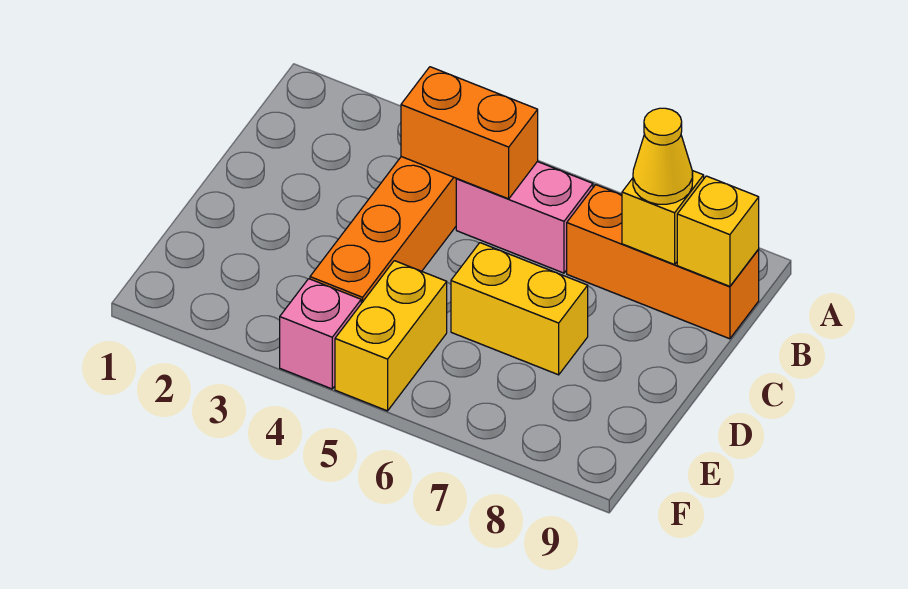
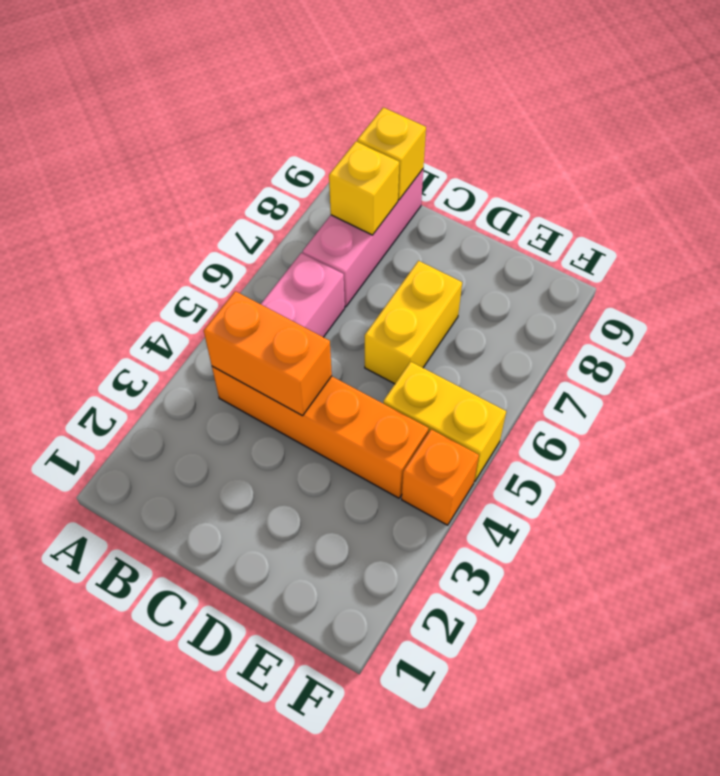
orange 1x2 brick [401,67,538,199] -> orange 1x2 brick turned to [204,291,332,416]
orange 1x3 brick [567,185,759,339] -> pink 1x3 brick [303,169,423,307]
yellow 1x1 cone [633,108,693,204] -> none
pink 1x1 brick [280,279,361,389] -> orange 1x1 brick [402,429,479,525]

